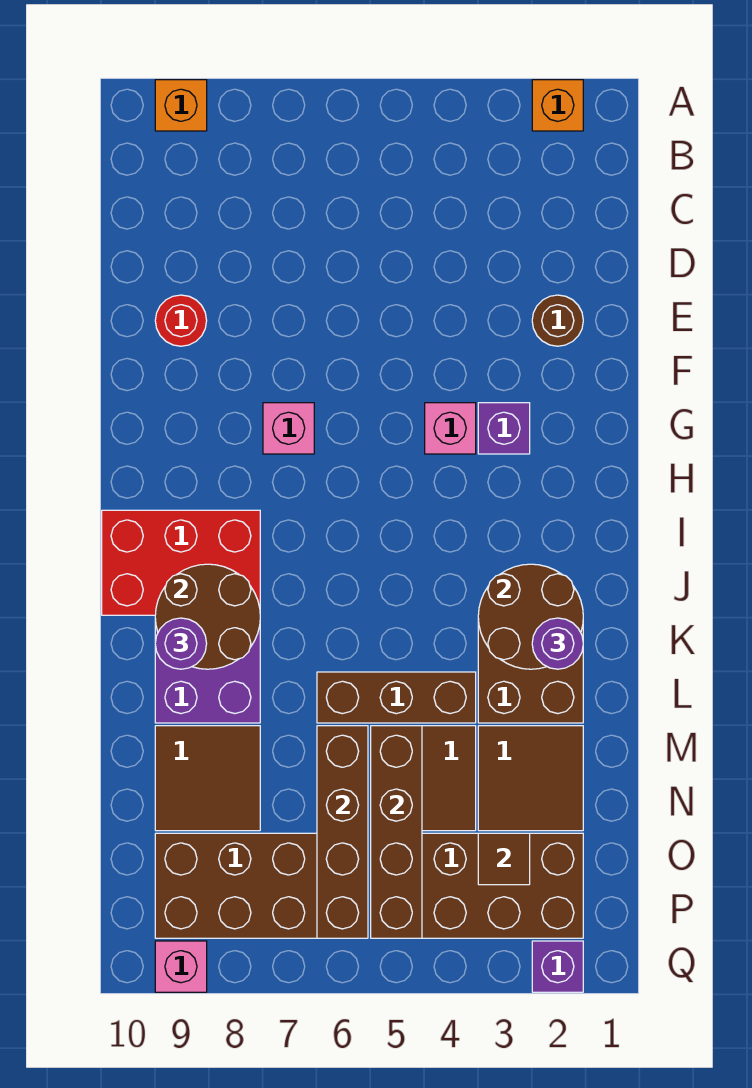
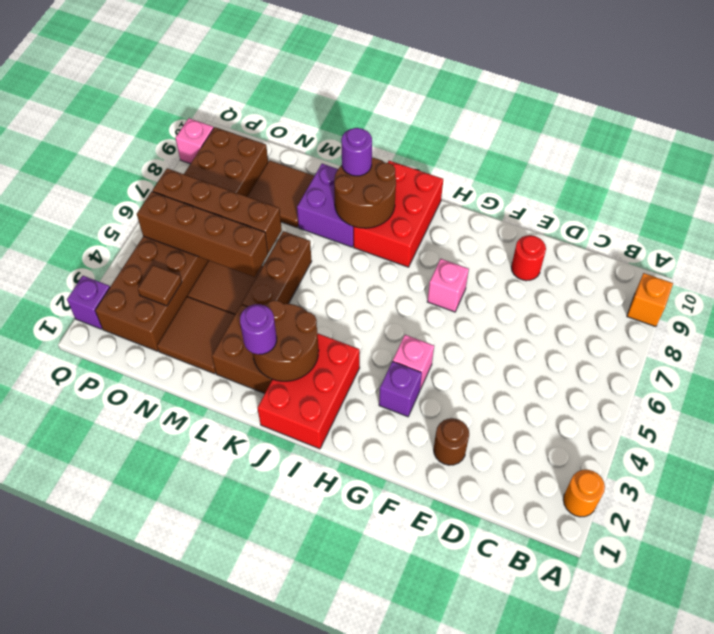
orange 1x1 brick [532,80,583,131] -> orange 1x1 round brick [563,470,605,517]
none -> red 2x3 brick [258,333,360,449]

